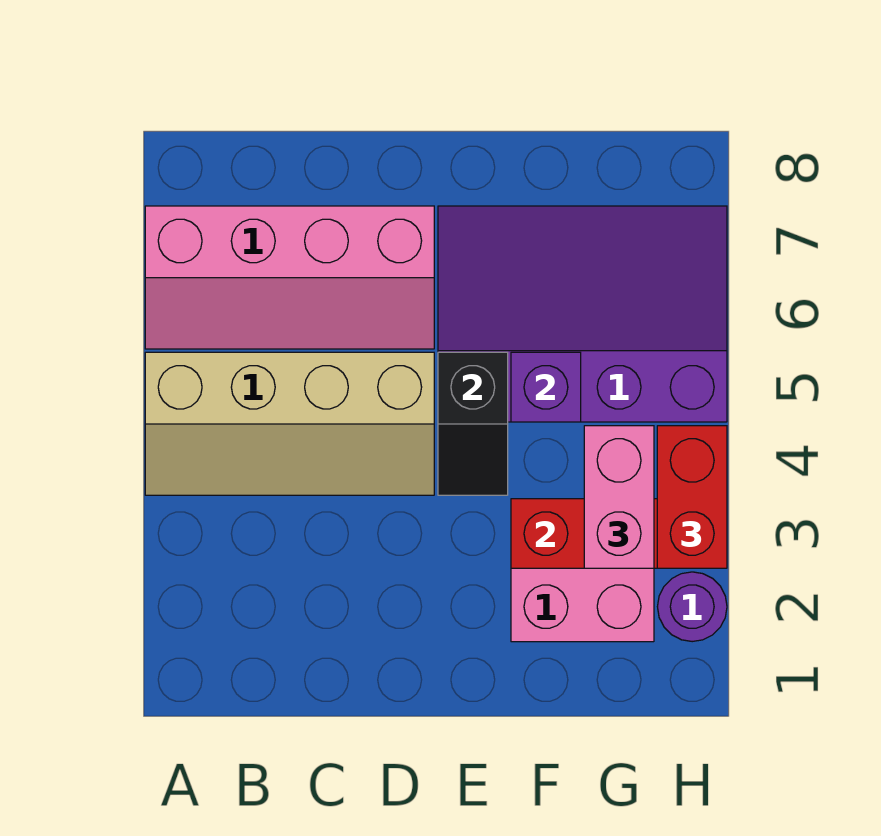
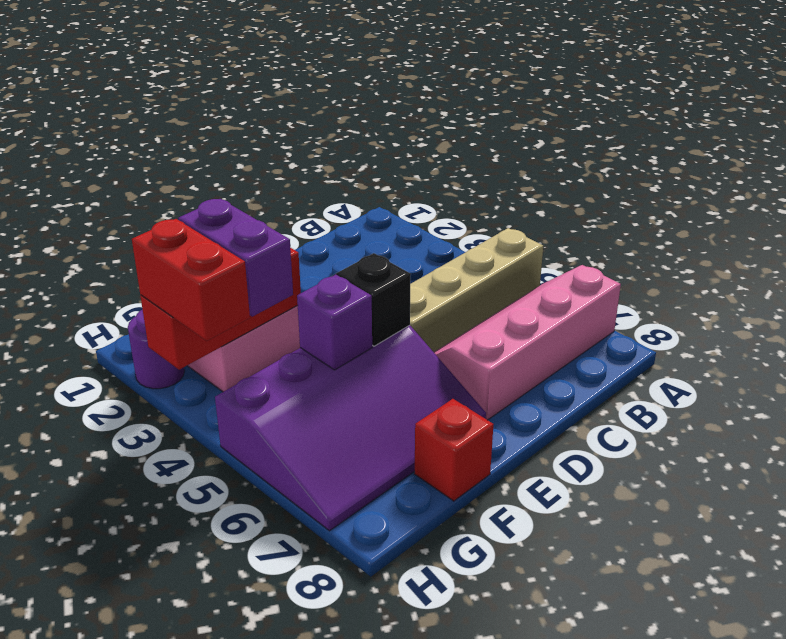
none -> red 1x1 brick [414,399,494,501]
pink 1x2 brick [584,426,654,568] -> purple 1x2 brick [178,199,293,317]

